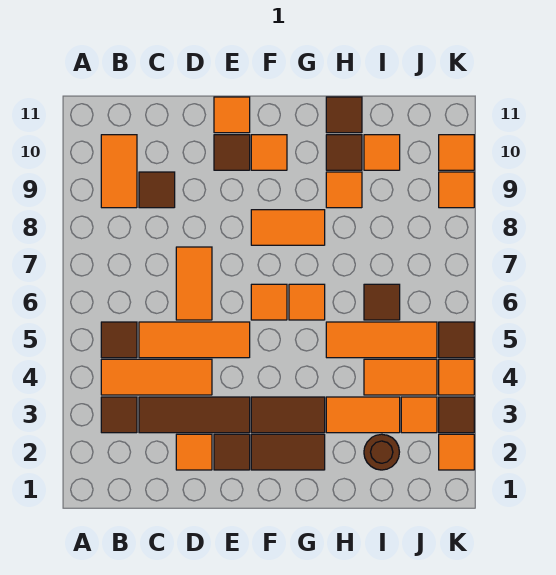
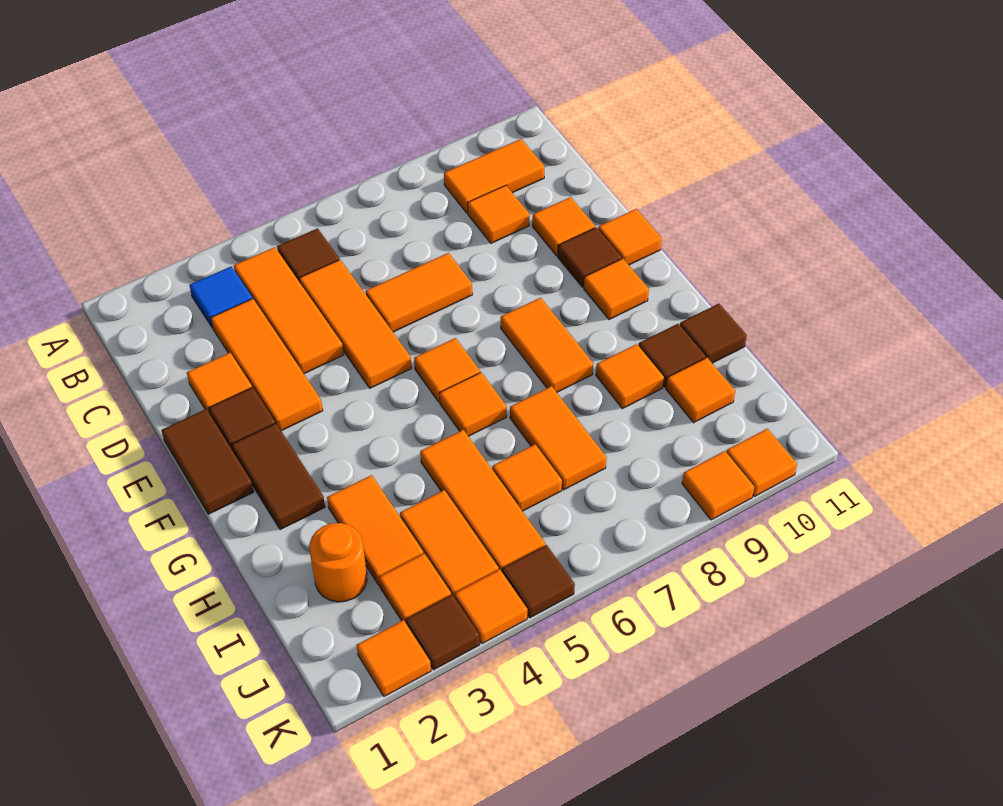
brown 1x1 tile [101,397,137,433] -> blue 1x1 tile [189,267,252,328]
brown 1x3 tile [139,397,250,433] -> orange 1x3 tile [211,299,323,431]
brown 1x1 tile [139,172,175,208] -> orange 1x1 tile [468,185,530,243]
none -> orange 1x1 tile [532,197,595,256]
brown 1x2 tile [251,397,325,433] -> brown 1x2 tile moved to [162,409,254,514]
none -> orange 1x2 tile [510,386,607,490]
brown 1x1 round brick [364,434,399,470] -> orange 1x1 round brick [309,523,367,602]
brown 1x1 tile [364,284,400,320] -> orange 1x1 tile [492,445,562,511]

